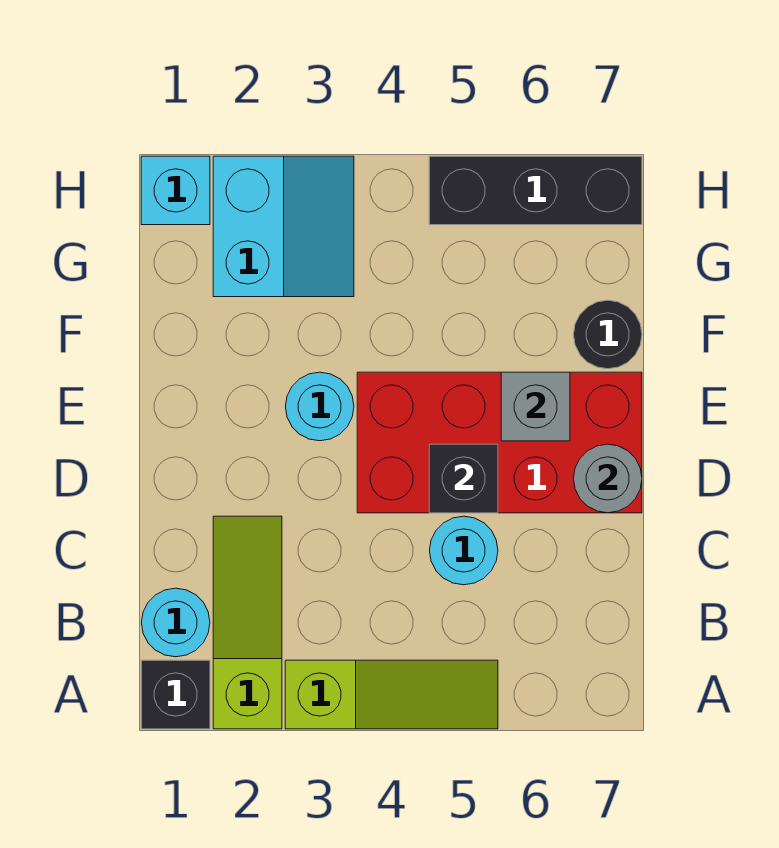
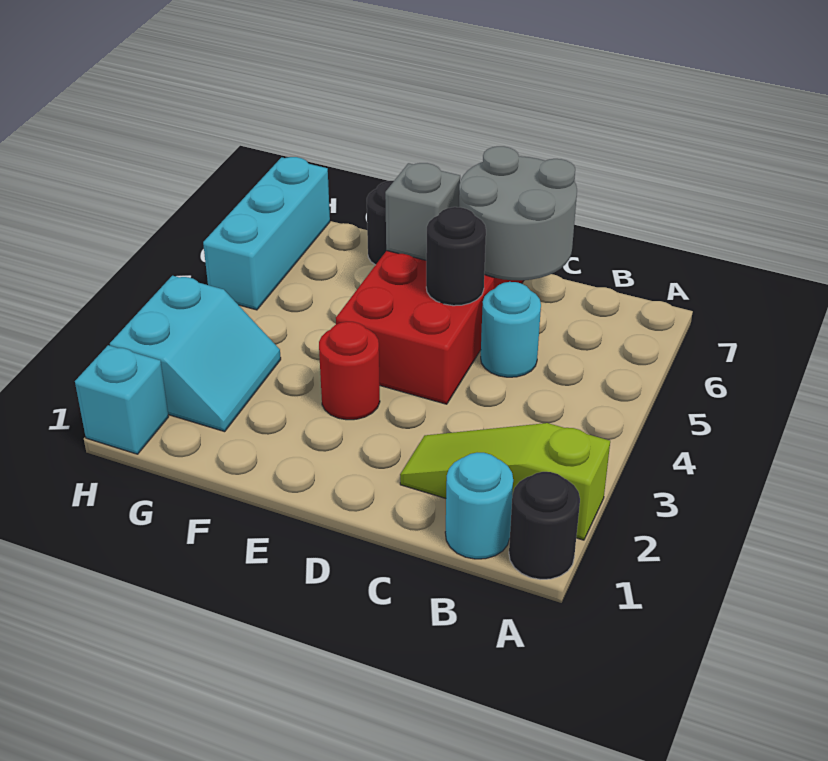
black 1x1 brick [141,660,210,729] -> black 1x1 round brick [509,472,580,579]
lime 1x3 slope [285,660,498,729] -> none
black 1x1 brick [429,444,498,513] -> black 1x1 round brick [426,207,486,306]
grey 1x1 round brick [574,444,642,513] -> grey 2x2 round brick [459,146,577,280]
cyan 1x1 round brick [286,372,354,441] -> red 1x1 round brick [319,322,380,420]
cyan 2x2 slope [213,156,354,297] -> cyan 2x2 slope turned to [110,276,281,432]
black 1x3 brick [429,156,642,225] -> cyan 1x3 brick [203,157,330,310]

